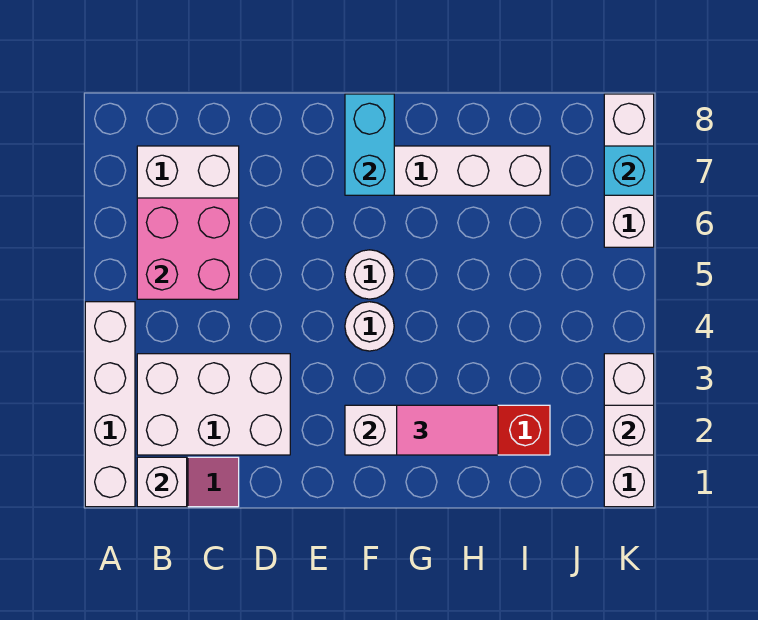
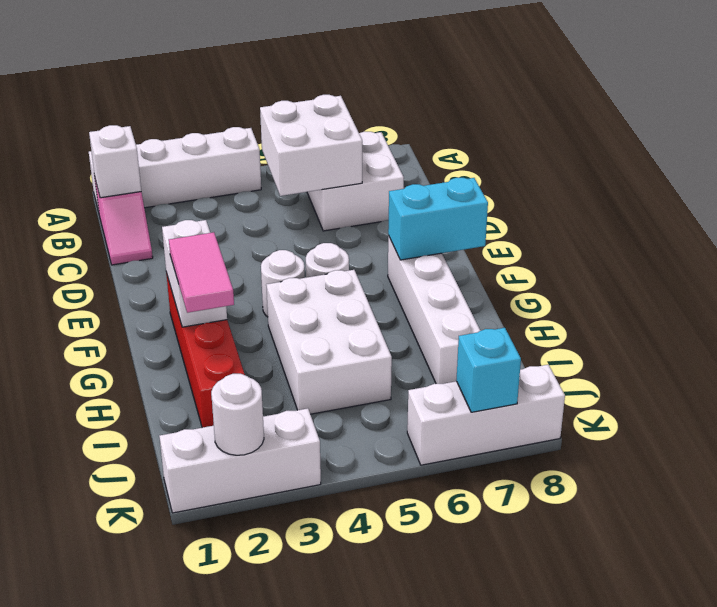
white 2x3 brick [137,354,290,455] -> white 2x3 brick moved to [266,270,392,414]
pink 2x2 brick [137,198,239,299] -> white 2x2 brick [260,95,362,196]
white 1x1 brick [604,405,654,455] -> white 1x1 round brick [211,374,264,455]

